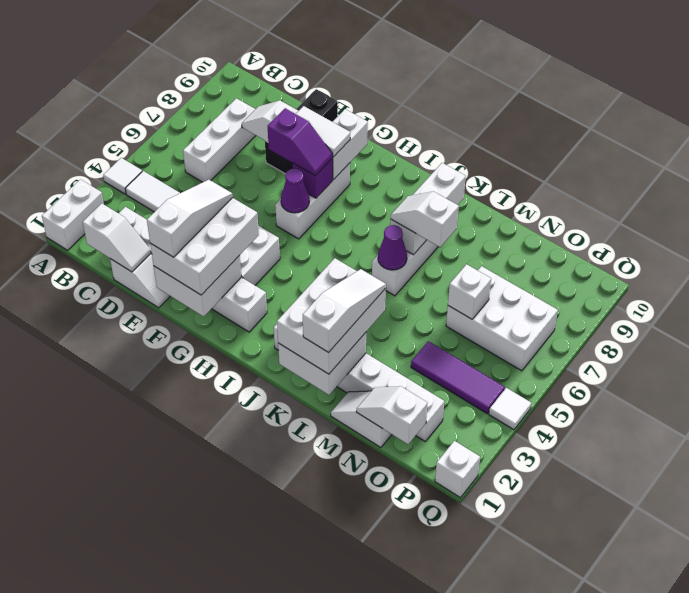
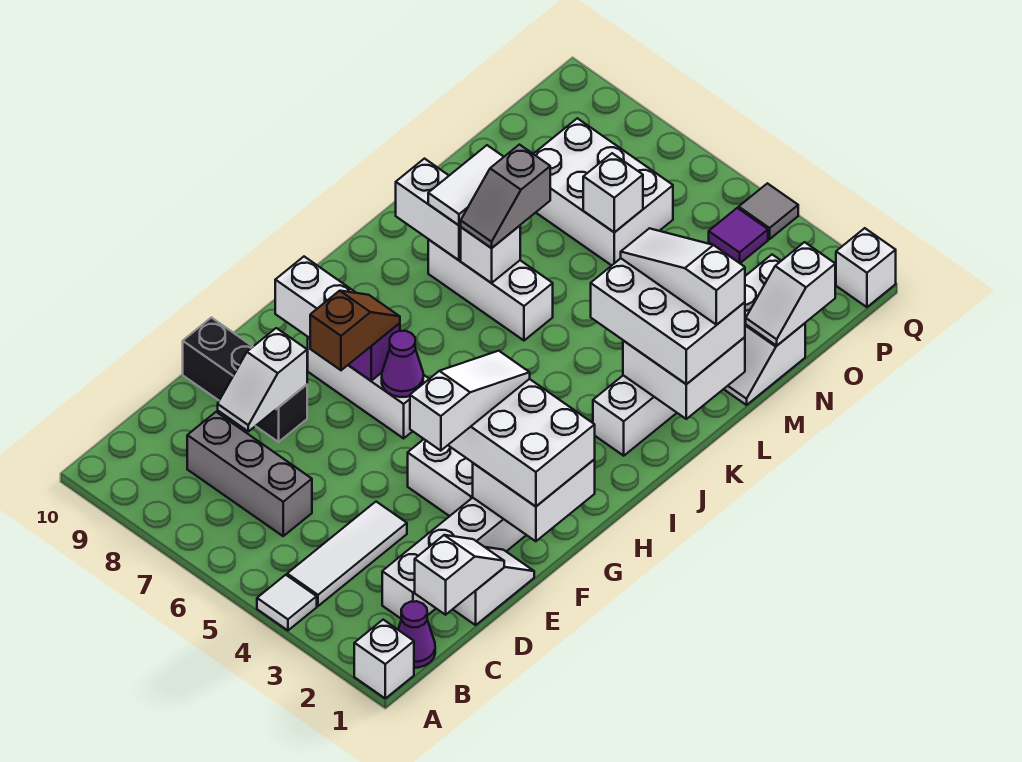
white 1x2 brick [42,179,104,250] -> white 1x1 brick [354,620,414,698]
white 1x3 brick [183,98,256,182] -> grey 1x3 brick [187,412,312,536]
white 1x3 slope [147,180,233,257] -> white 1x3 slope turned to [410,351,530,451]
purple 1x2 slope [268,108,333,176] -> brown 1x2 slope [310,291,400,370]
white 1x2 tile [296,106,350,157] -> white 1x2 tile moved to [428,145,503,225]
purple 1x1 cone [378,225,407,270] -> purple 1x1 cone moved to [398,601,435,668]
white 1x2 slope [391,191,459,247] -> grey 1x2 slope [461,145,550,248]
purple 1x3 tile [411,341,505,414] -> purple 1x1 tile [709,208,768,263]
white 2x3 brick [446,266,558,371] -> white 2x3 brick turned to [534,118,673,266]
white 1x1 tile [489,388,531,430] -> grey 1x1 tile [739,183,798,239]

